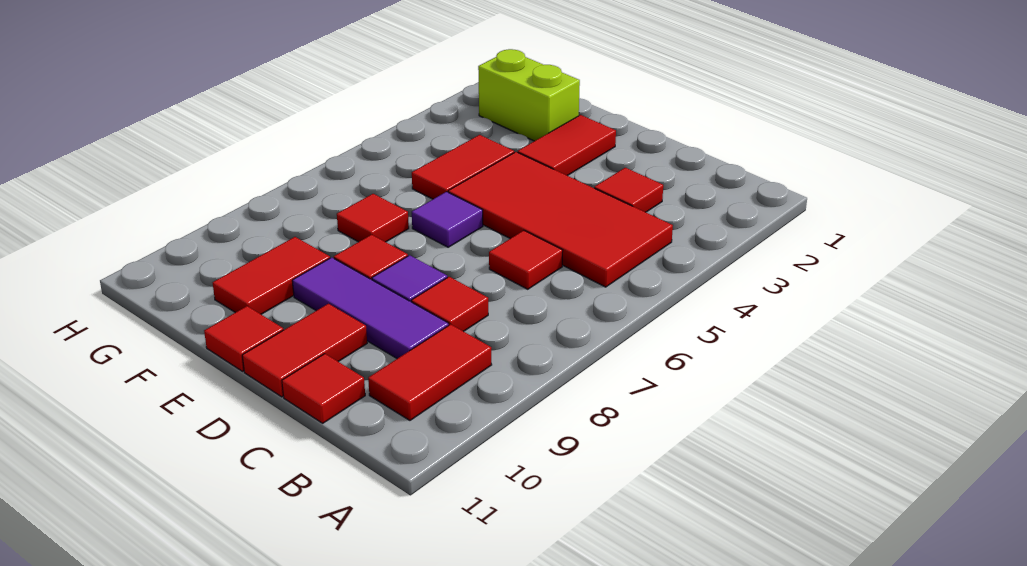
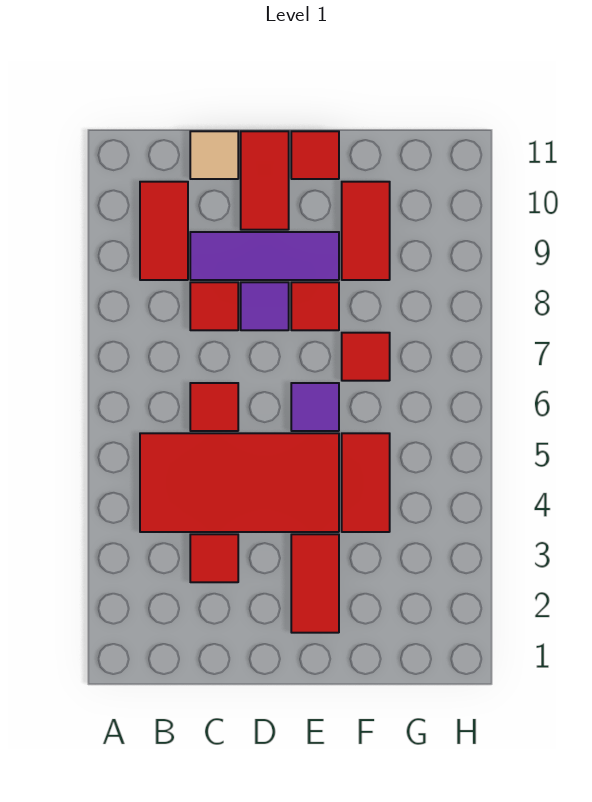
red 1x1 tile [282,354,365,423] -> tan 1x1 tile [190,131,238,179]
lime 1x2 brick [478,49,580,141] -> none

